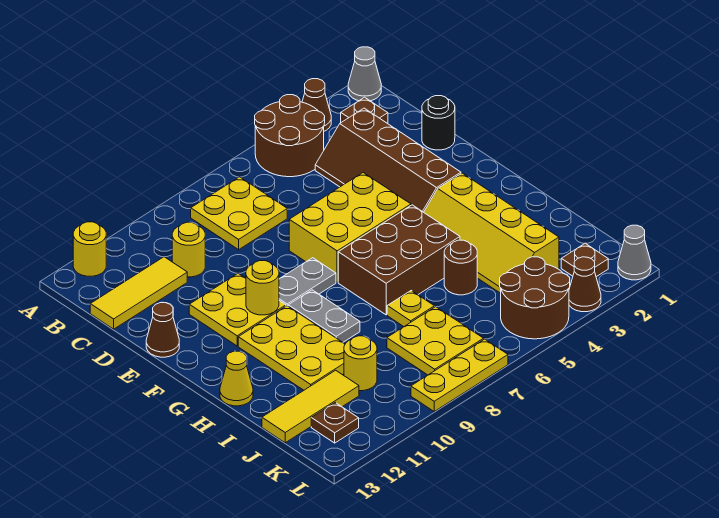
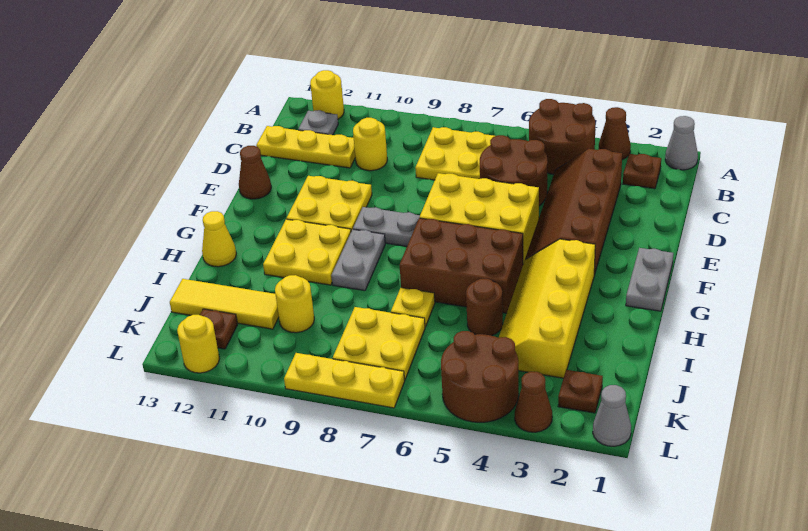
none -> grey 1x1 plate [298,110,338,135]
none -> brown 2x2 round brick [480,135,548,206]
yellow 1x3 tile [90,257,187,329] -> yellow 1x3 plate [256,126,355,168]
black 1x1 round brick [422,96,455,150] -> none
none -> grey 1x2 plate [626,248,673,311]
yellow 1x1 round brick [246,261,279,315] -> yellow 1x1 round brick moved to [177,315,219,373]
yellow 2x3 plate [238,306,345,390] -> yellow 2x2 plate [263,219,351,285]

